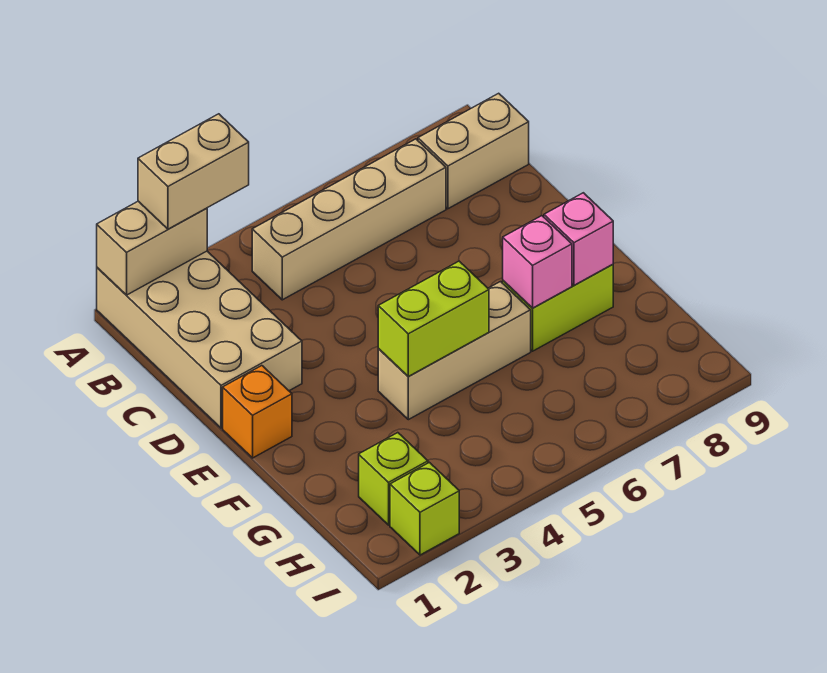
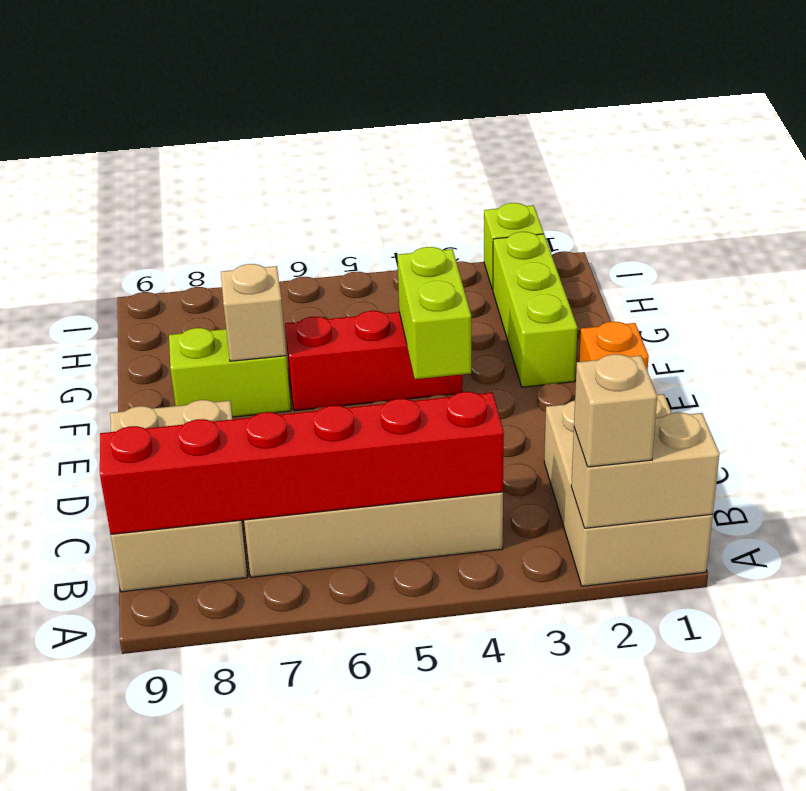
tan 2x4 brick [97,251,302,428] -> tan 2x3 brick [544,394,713,586]
tan 1x2 brick [138,114,249,229] -> tan 1x1 brick [574,354,657,467]
none -> red 1x6 brick [100,392,504,534]
tan 1x2 brick [418,93,529,209] -> tan 2x3 brick [110,400,247,592]
tan 1x3 brick [378,282,531,420] -> red 1x3 brick [285,311,462,411]
lime 1x2 brick [378,261,489,376] -> lime 1x2 brick turned to [397,247,471,379]
pink 1x1 brick [503,216,572,308] -> tan 1x1 brick [221,264,286,361]
pink 1x1 brick [544,193,613,285] -> none
lime 1x1 brick [359,433,428,525] -> lime 1x3 brick [493,232,577,387]

